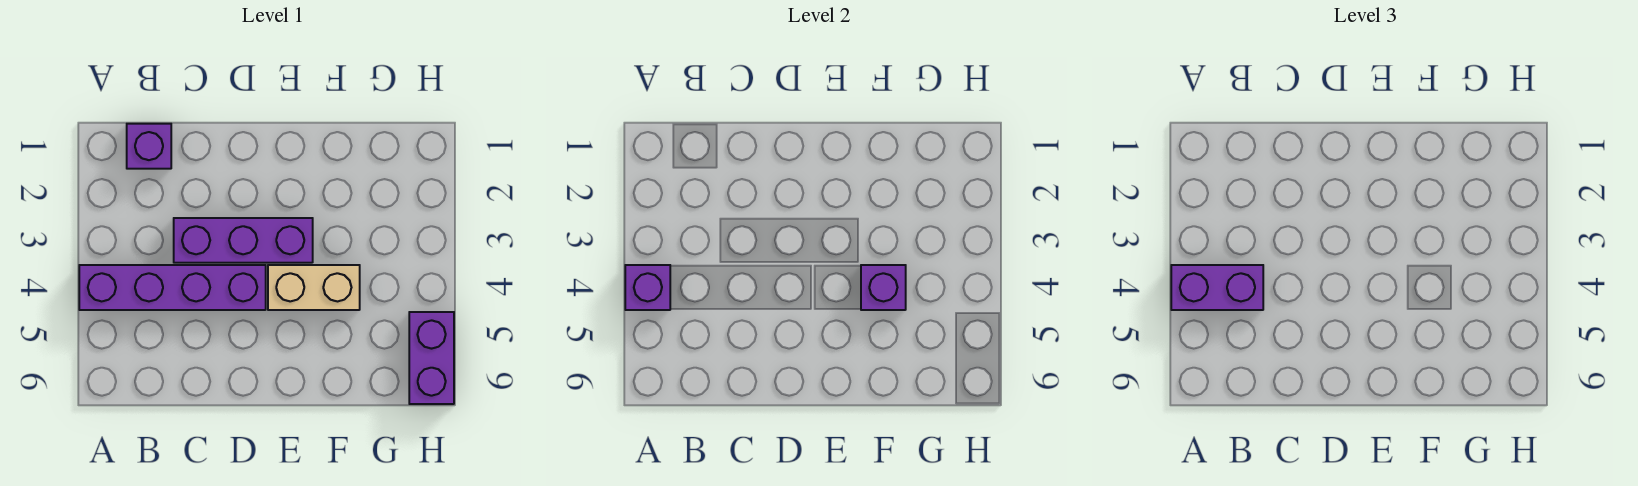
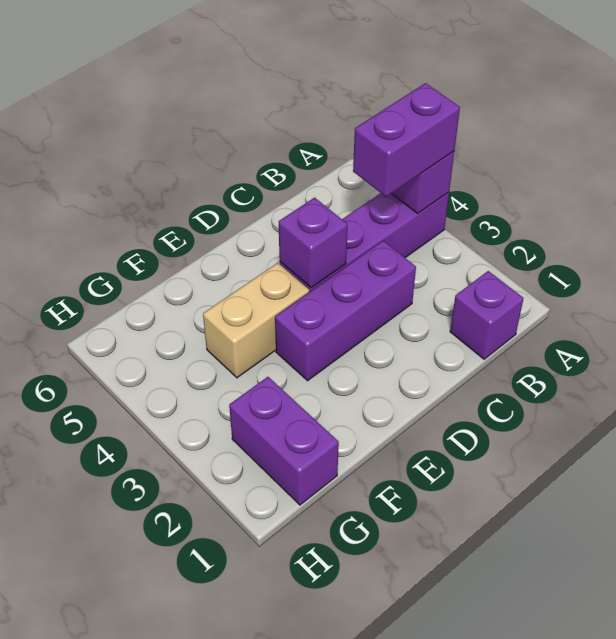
purple 1x1 brick [861,265,906,310] -> purple 1x1 brick moved to [279,198,348,288]
purple 1x2 brick [409,312,454,404] -> purple 1x2 brick moved to [229,377,339,505]

